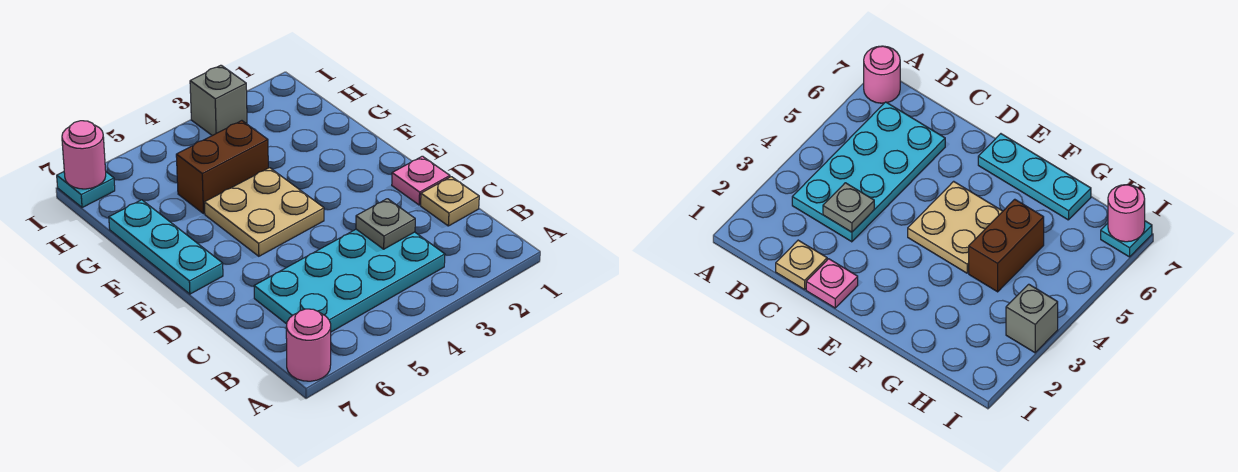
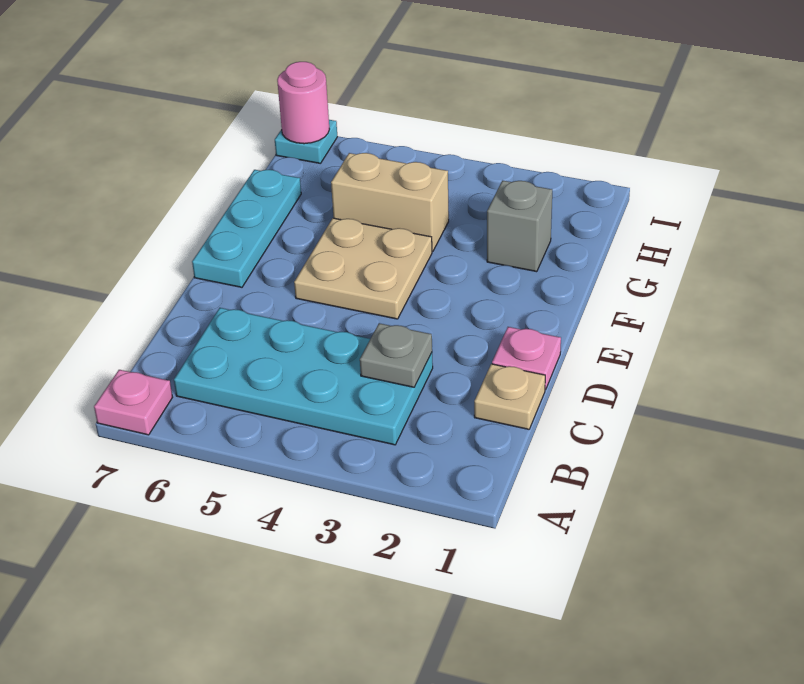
pink 1x1 round brick [286,309,331,381] -> pink 1x1 plate [94,370,173,435]
brown 1x2 brick [176,121,268,214] -> tan 1x2 brick [331,153,449,252]
grey 1x1 brick [190,65,247,136] -> grey 1x1 brick moved to [487,181,552,272]

